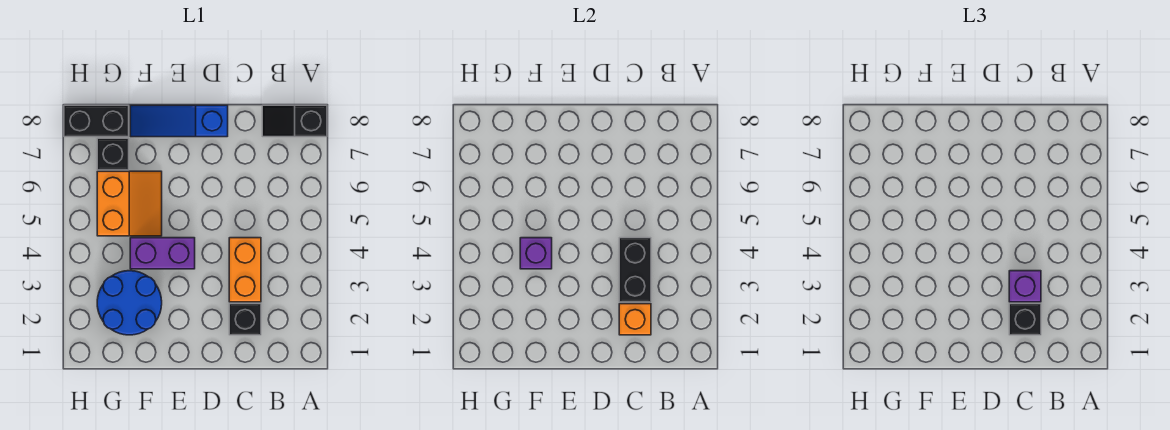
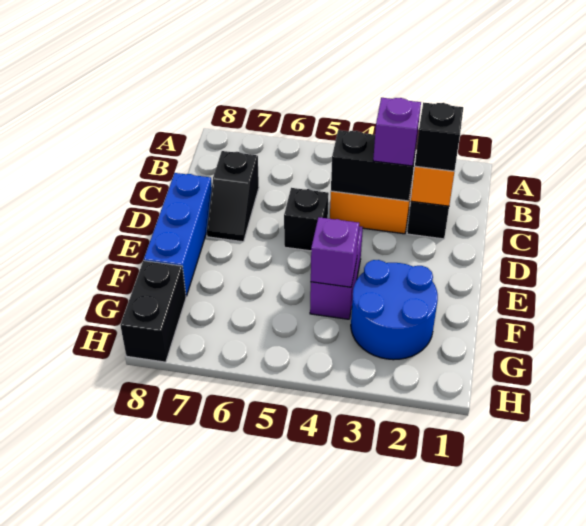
black 1x2 slope [262,105,327,137] -> black 1x2 slope moved to [207,151,259,242]
blue 1x3 slope [130,105,228,137] -> blue 1x3 brick [144,173,212,296]
orange 2x2 slope [97,171,162,236] -> none
black 1x1 brick [97,138,129,170] -> black 1x1 brick moved to [284,188,329,251]

